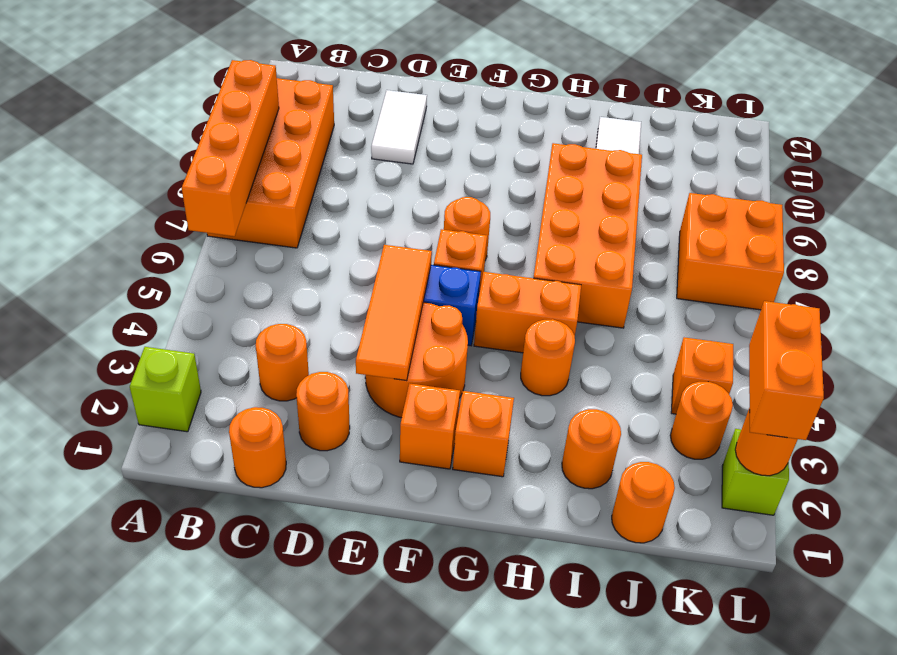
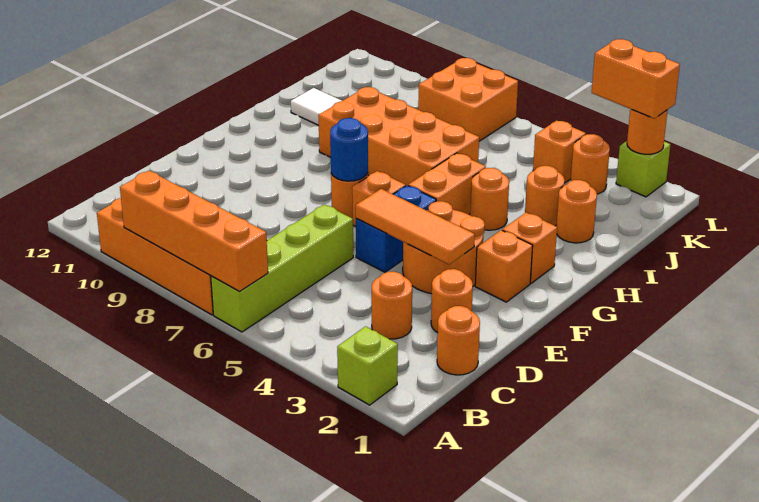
none -> lime 1x4 brick [211,204,353,332]
white 1x2 tile [371,90,427,164] -> none
none -> blue 1x1 round brick [330,118,368,181]
orange 1x1 round brick [612,462,675,543] -> orange 1x1 round brick moved to [525,166,565,226]

